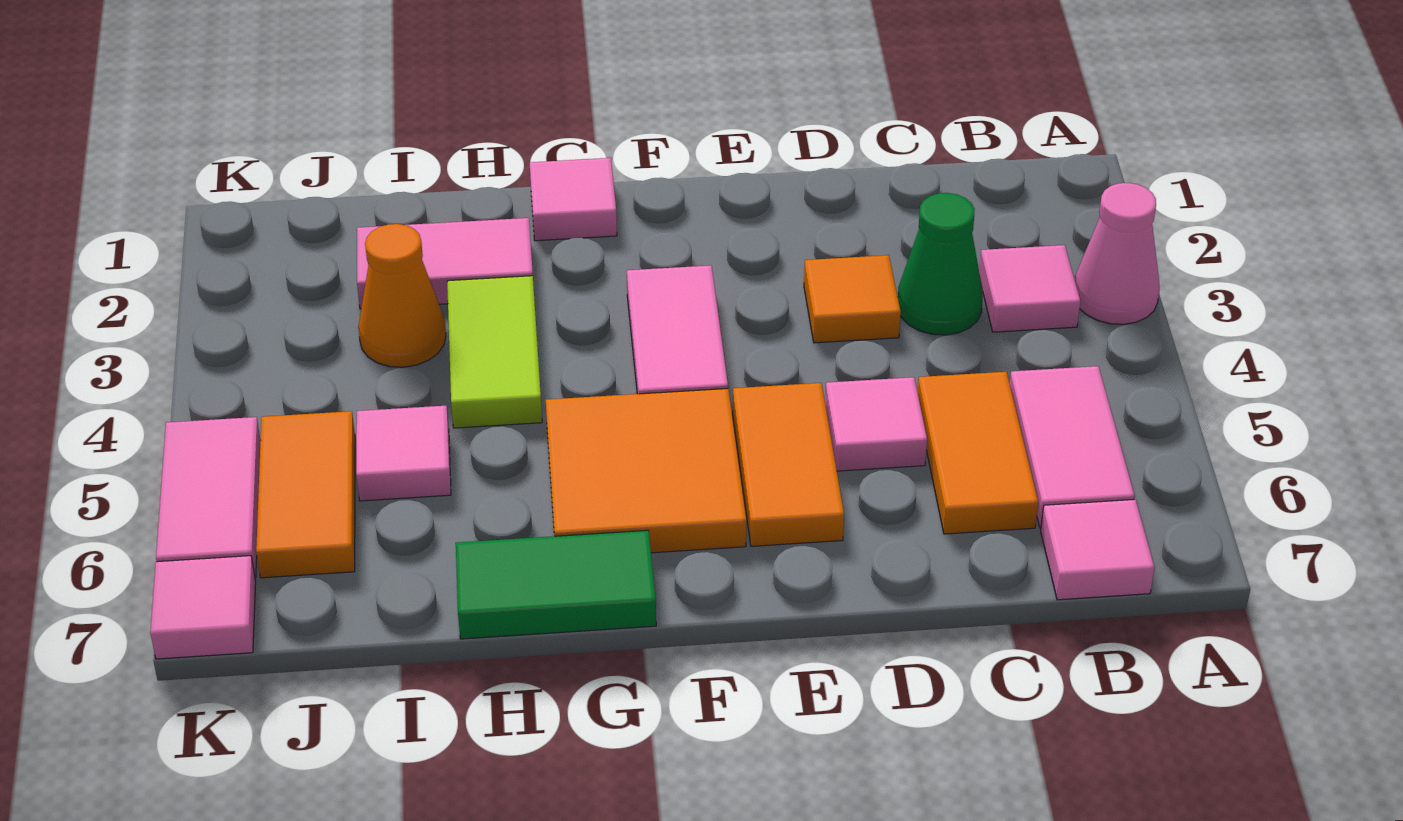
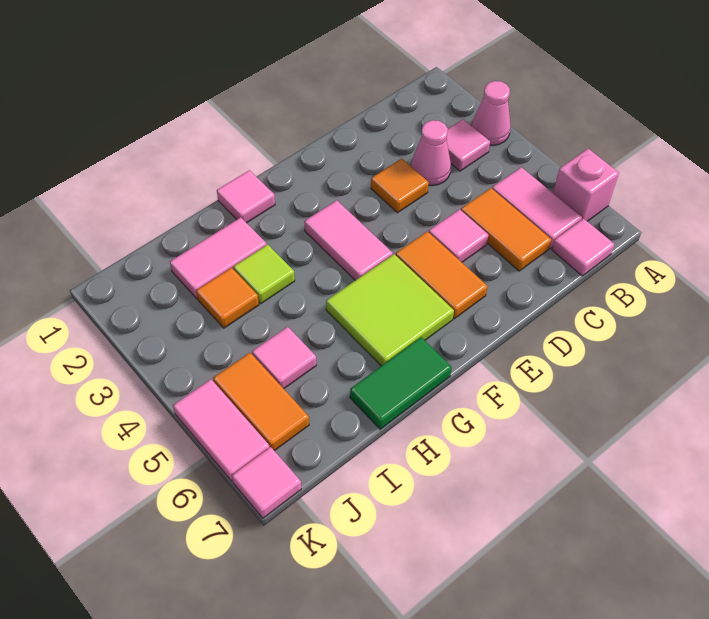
none -> pink 1x1 brick [553,149,619,221]
green 1x1 cone [898,193,983,335] -> pink 1x1 cone [411,120,451,185]
orange 2x2 tile [546,389,747,553] -> lime 2x2 tile [326,254,454,366]
lime 1x2 tile [447,276,542,428] -> lime 1x1 tile [233,245,295,304]
orange 1x1 cone [358,224,446,367] -> orange 1x1 tile [196,268,259,328]

